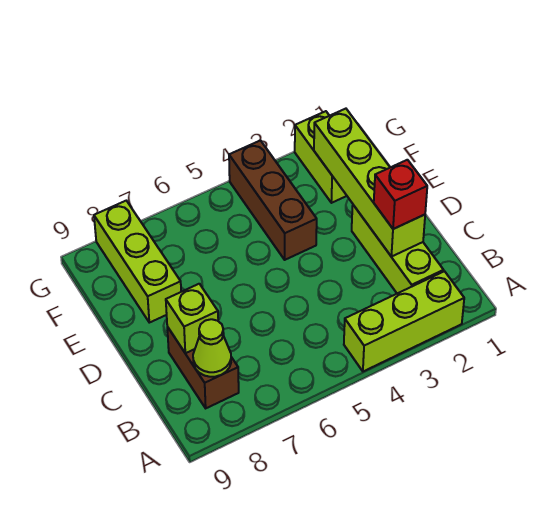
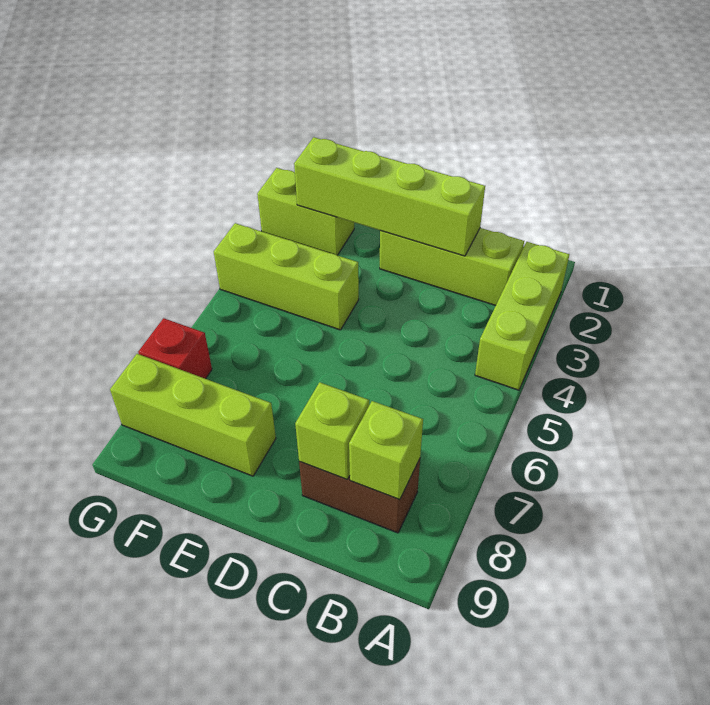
lime 1x1 cone [193,319,231,377] -> lime 1x1 brick [349,401,423,499]
red 1x1 brick [374,160,427,229] -> red 1x1 brick moved to [138,318,212,379]
brown 1x3 brick [229,141,317,260] -> lime 1x3 brick [214,223,359,330]

